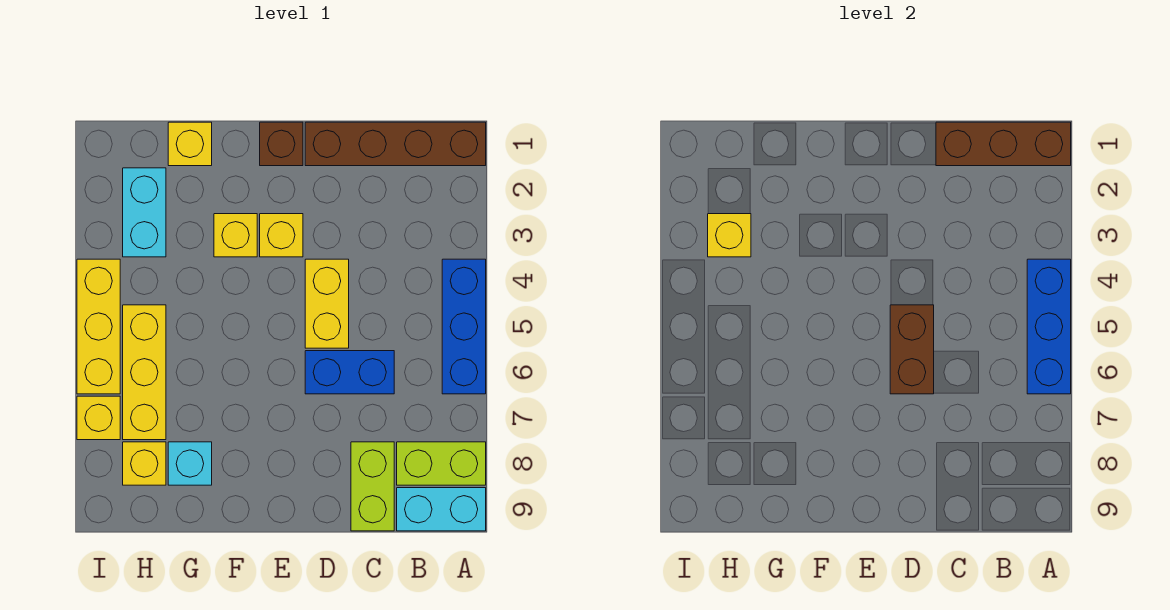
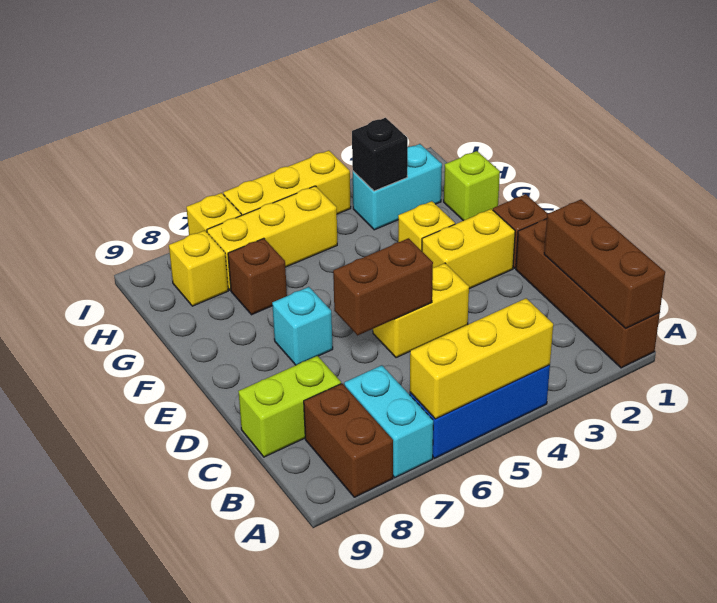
blue 1x3 brick [1027,259,1071,394] -> yellow 1x3 brick [410,298,553,419]
lime 1x2 brick [397,442,486,485] -> brown 1x2 brick [304,384,393,497]
cyan 1x2 brick [397,488,486,531] -> cyan 1x2 brick moved to [344,365,433,478]
blue 1x2 brick [305,351,394,394] -> none
yellow 1x1 brick [260,214,303,257] -> yellow 1x2 brick [422,209,515,289]
yellow 1x1 brick [168,122,212,166] -> lime 1x1 brick [444,151,500,221]
none -> brown 1x1 brick [228,238,287,315]
cyan 1x1 brick [168,442,212,485] -> cyan 1x1 brick moved to [272,287,333,365]
yellow 1x1 brick [708,214,751,257] -> black 1x1 brick [352,118,408,191]

